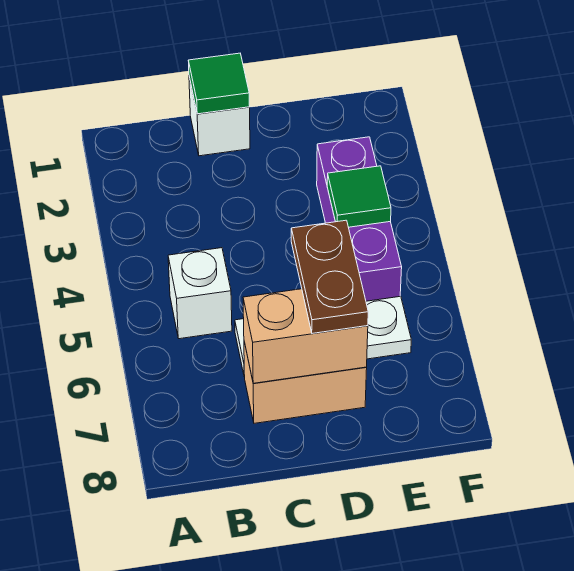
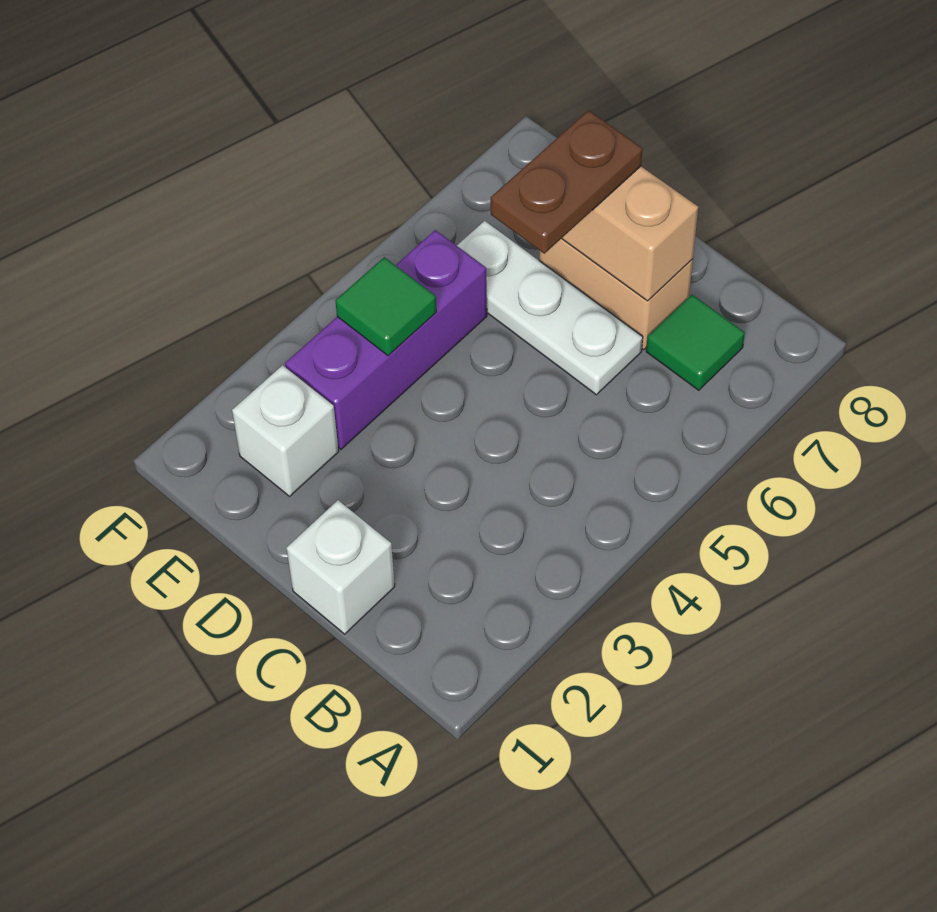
white 1x1 brick [168,248,232,339] -> white 1x1 brick moved to [232,365,339,496]
green 1x1 tile [188,53,250,114] -> green 1x1 tile moved to [646,295,745,390]

